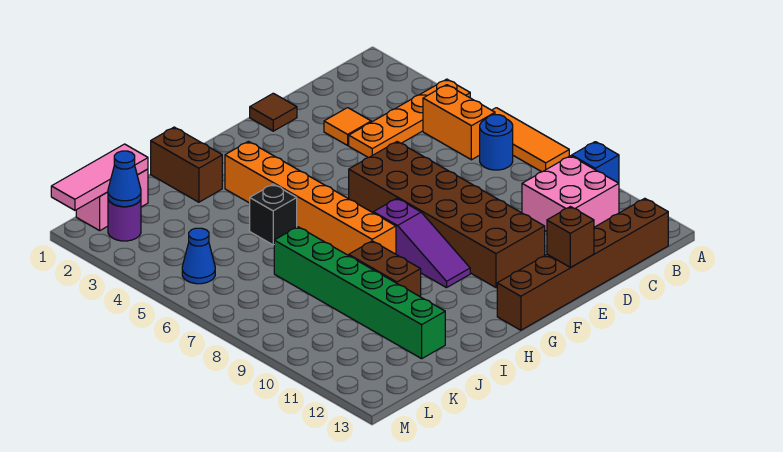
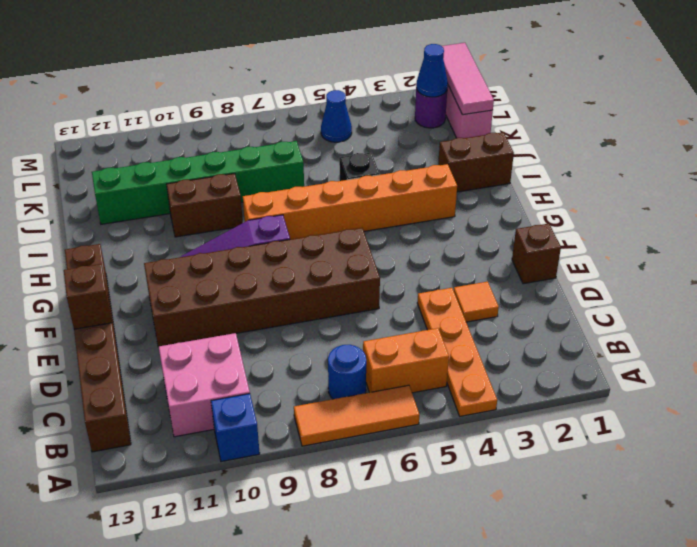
brown 1x1 tile [250,93,297,131] -> brown 1x1 brick [512,224,561,284]

